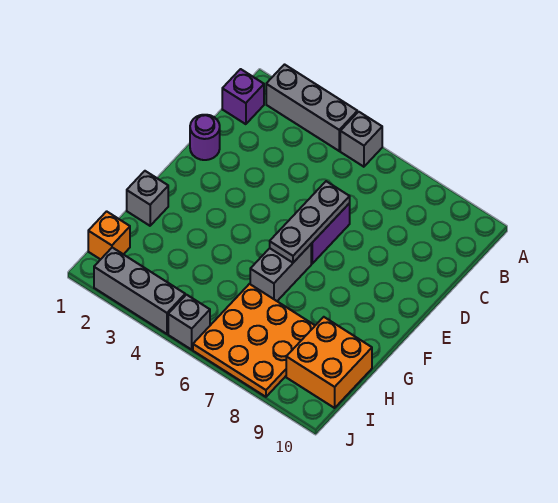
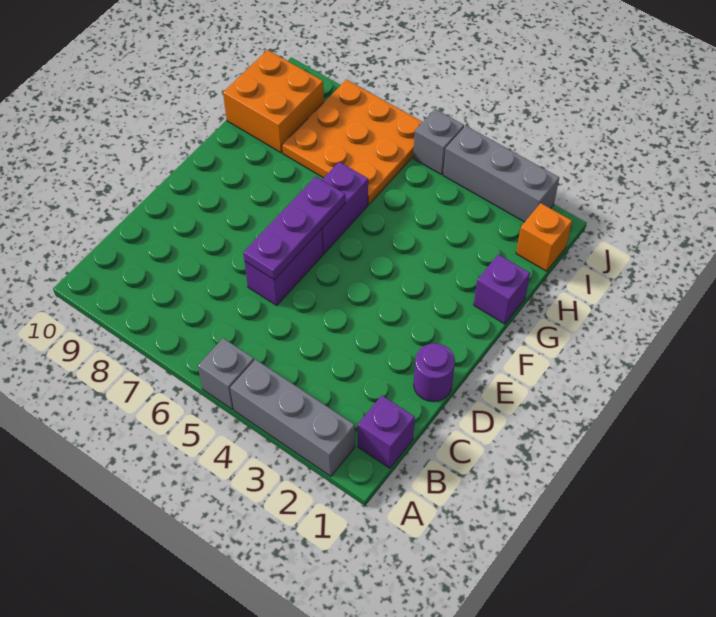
grey 1x3 plate [270,181,350,263] -> purple 1x3 plate [243,176,345,280]
grey 1x2 brick [250,244,311,301] -> purple 1x2 brick [322,162,368,254]
grey 1x1 brick [127,171,168,226] -> purple 1x1 brick [474,254,530,324]

